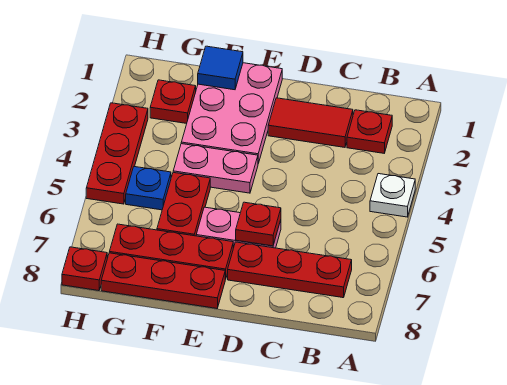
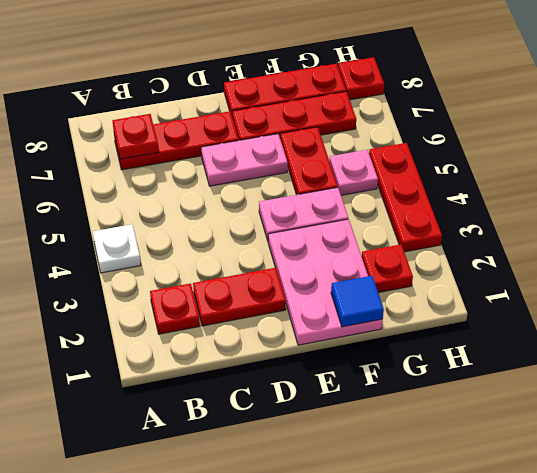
red 1x2 tile [268,98,353,147] -> red 1x2 plate [193,268,286,326]
red 1x1 plate [236,202,281,246] -> red 1x1 plate moved to [112,114,158,159]
blue 1x1 plate [126,167,171,210] -> pink 1x1 plate [330,150,378,195]

